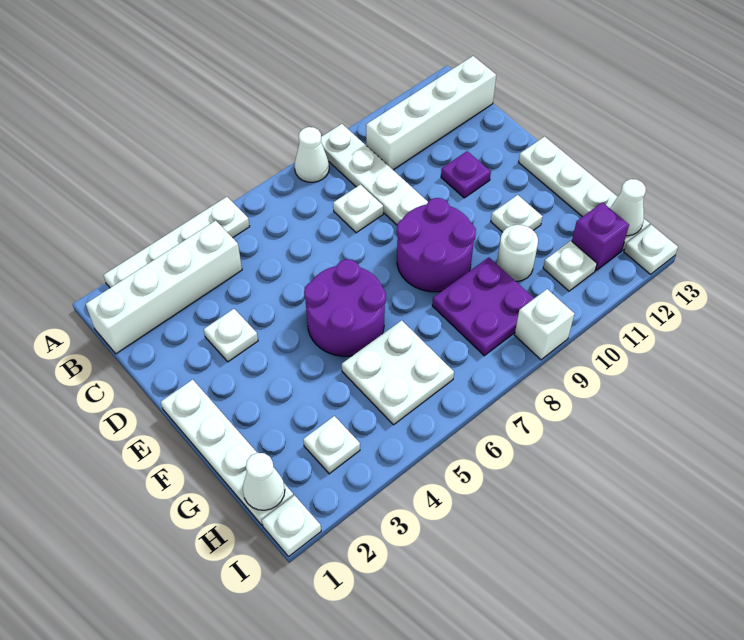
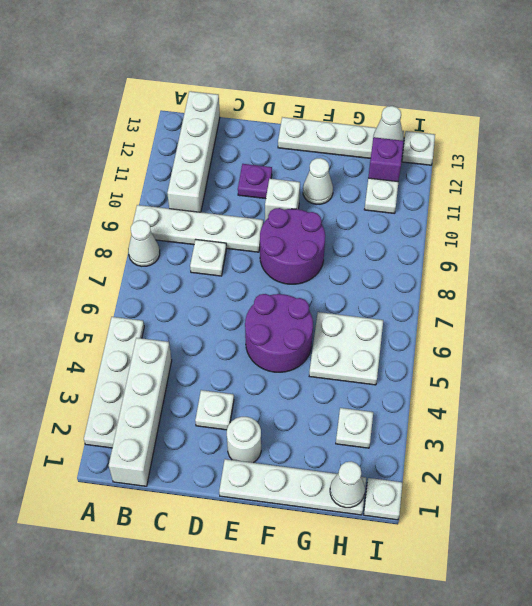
white 1x1 plate [491,195,543,232] -> white 1x1 cone [303,158,333,204]
purple 2x2 plate [432,257,534,356] -> none
white 1x1 round brick [497,225,538,281] -> white 1x1 round brick moved to [227,417,261,463]
white 1x1 brick [515,289,575,360] -> white 1x1 brick moved to [265,179,300,221]

